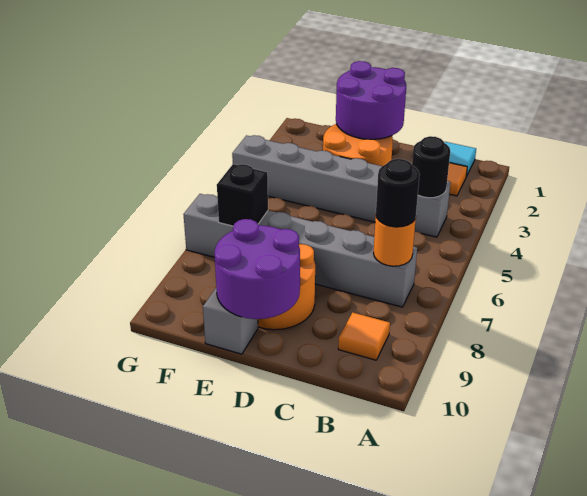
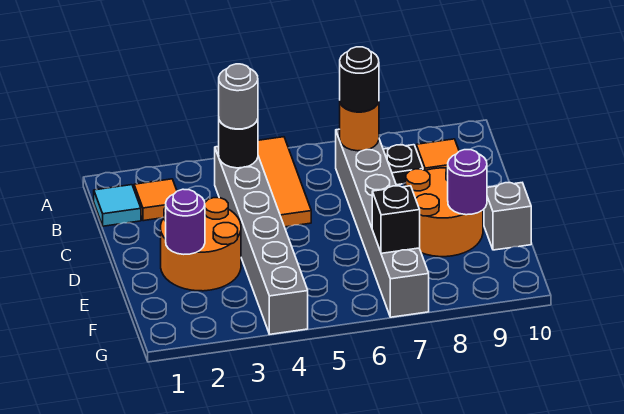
none -> orange 1x3 tile [258,137,311,227]
none -> grey 1x1 round brick [219,64,258,129]
none -> black 1x1 plate [383,145,423,185]
purple 2x2 round brick [336,61,406,139] -> purple 1x1 round brick [166,189,205,254]
purple 2x2 round brick [215,219,300,319] -> purple 1x1 round brick [448,150,487,215]

